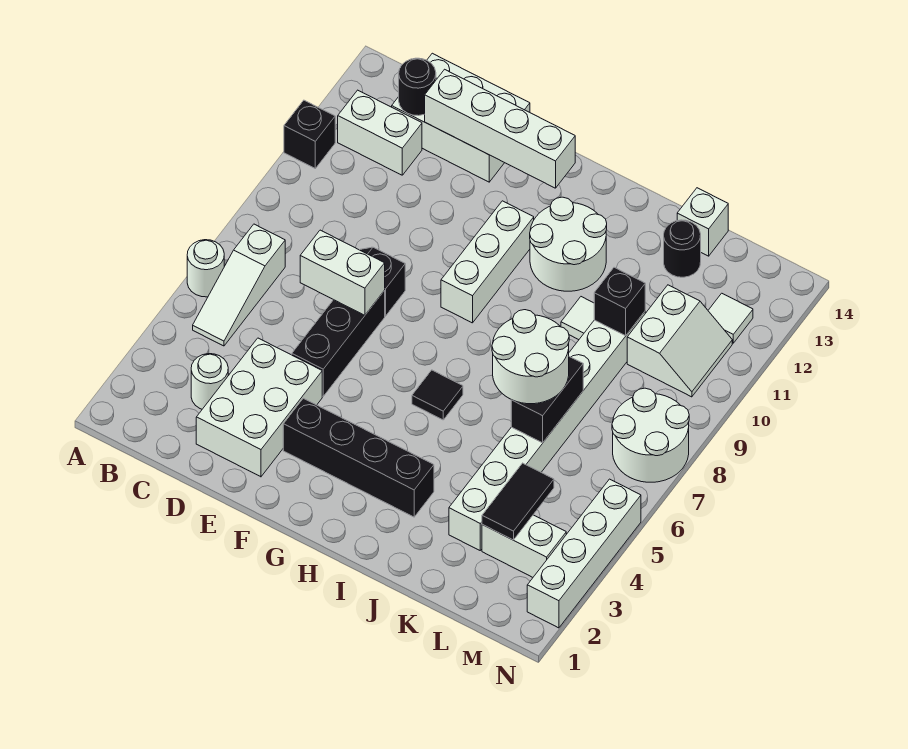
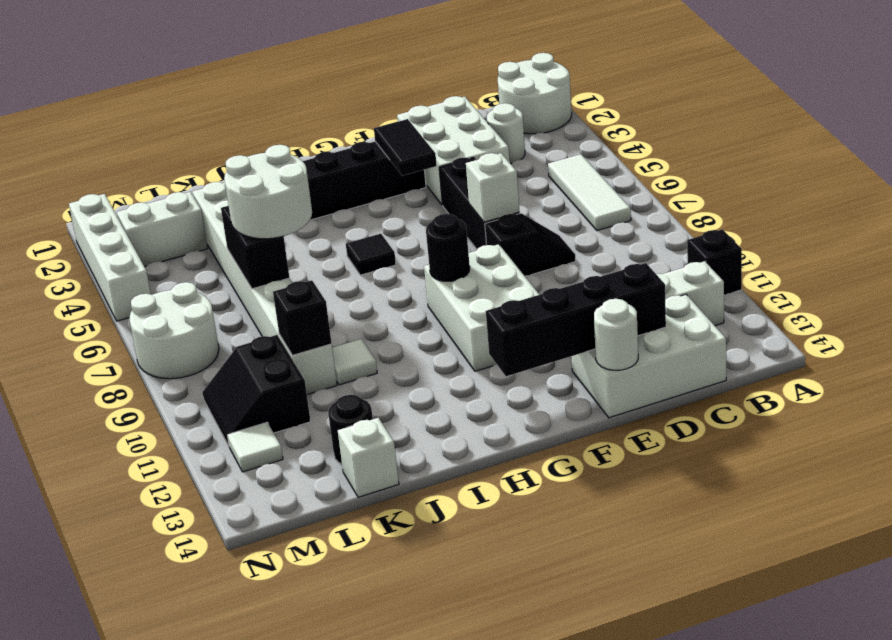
white 1x1 round brick [187,240,224,297] -> white 1x1 round brick moved to [594,299,638,370]
white 1x3 slope [193,224,285,346] -> white 1x3 tile [548,154,631,231]
black 1x1 round brick [399,58,436,116] -> black 1x1 round brick moved to [426,214,470,281]
white 1x2 brick [300,230,385,315] -> white 1x1 brick [466,153,520,222]
white 1x4 brick [425,69,575,188] -> black 1x4 brick [486,263,666,376]
white 1x3 brick [441,201,534,323] -> white 2x3 brick [424,244,539,371]
white 2x2 round brick [530,197,607,291] -> white 2x2 round brick moved to [498,53,572,134]
black 1x2 tile [482,463,554,540] -> black 1x2 tile moved to [374,119,437,176]
white 2x2 slope [627,285,732,397] -> black 2x2 slope [202,335,311,446]

